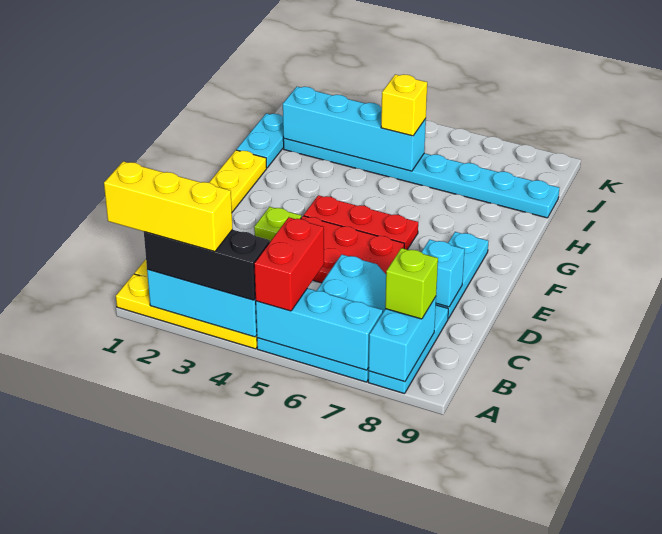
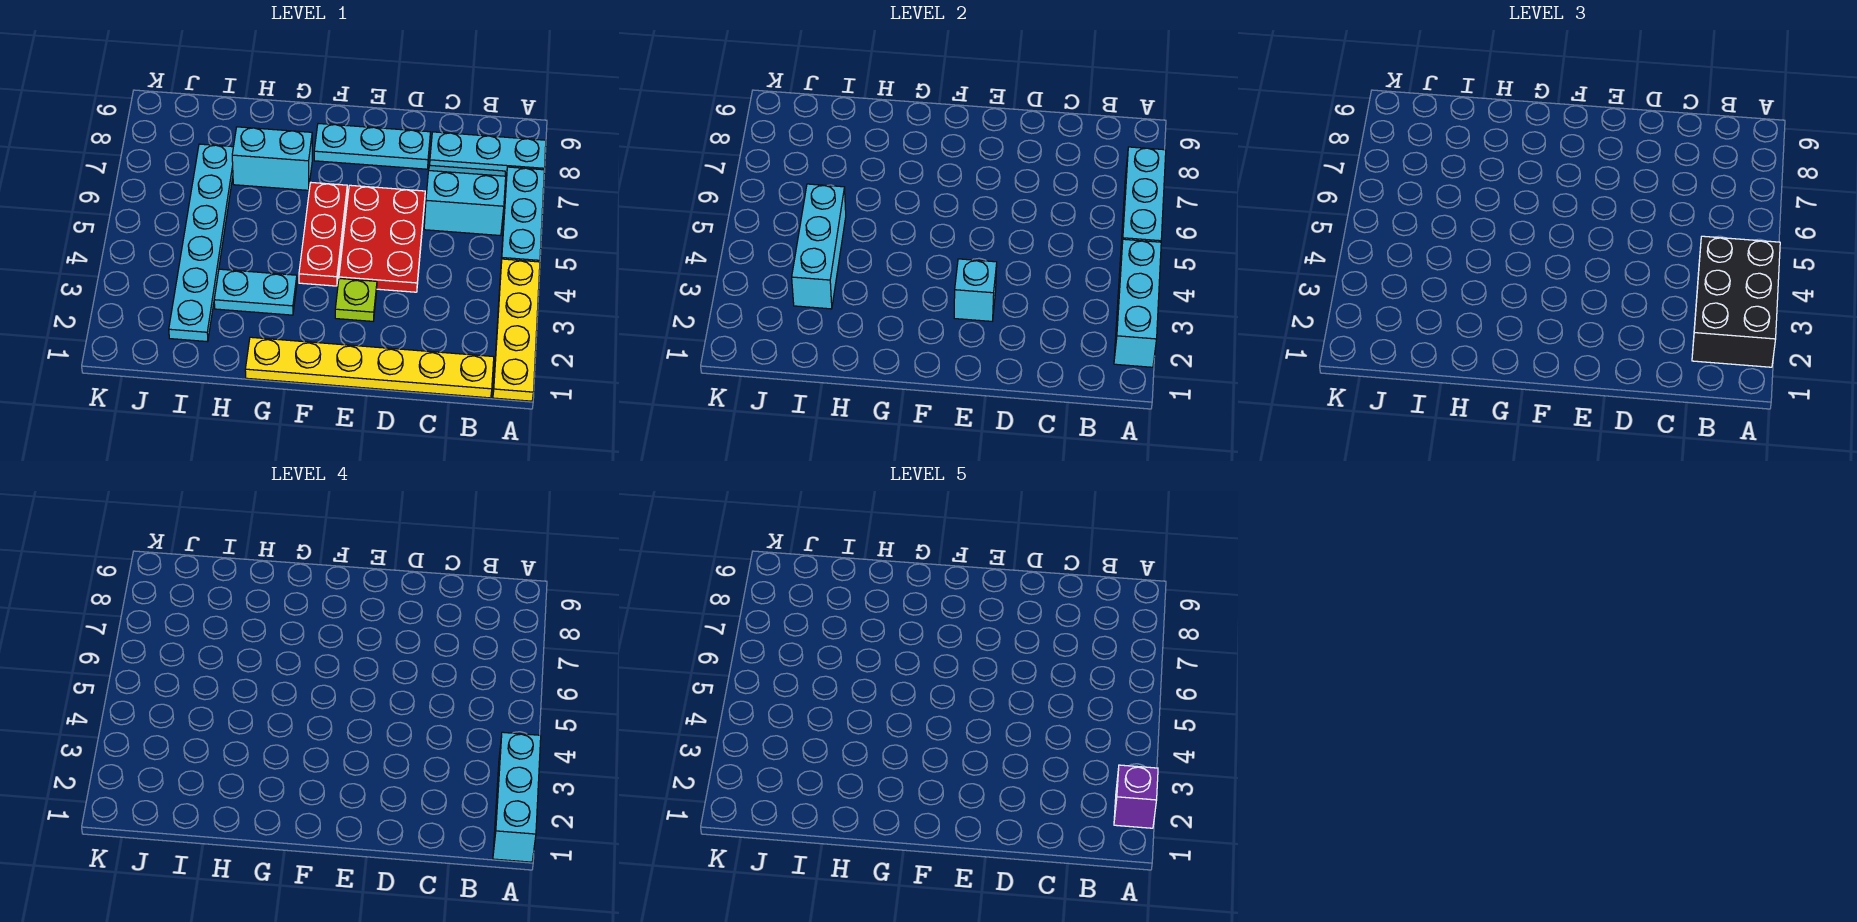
yellow 1x3 brick [104,161,233,251] -> cyan 1x3 brick [493,732,541,862]
black 1x3 brick [144,230,270,300] -> black 2x3 brick [1692,236,1780,367]
none -> purple 1x1 brick [1114,765,1158,828]
red 1x2 brick [254,217,324,311] -> none
cyan 1x2 brick [369,297,436,382] -> cyan 1x2 brick moved to [232,127,312,190]
lime 1x1 brick [385,248,438,319] -> none
cyan 1x1 brick [422,240,465,307] -> cyan 1x1 brick moved to [954,259,997,321]
cyan 1x2 plate [237,113,284,168] -> cyan 1x2 plate moved to [214,269,297,315]
cyan 1x8 plate [283,139,559,218] -> cyan 1x6 plate [169,144,233,342]
cyan 1x4 brick [283,87,426,171] -> cyan 1x3 brick [792,184,846,309]
yellow 1x1 brick [381,74,427,136] -> none

